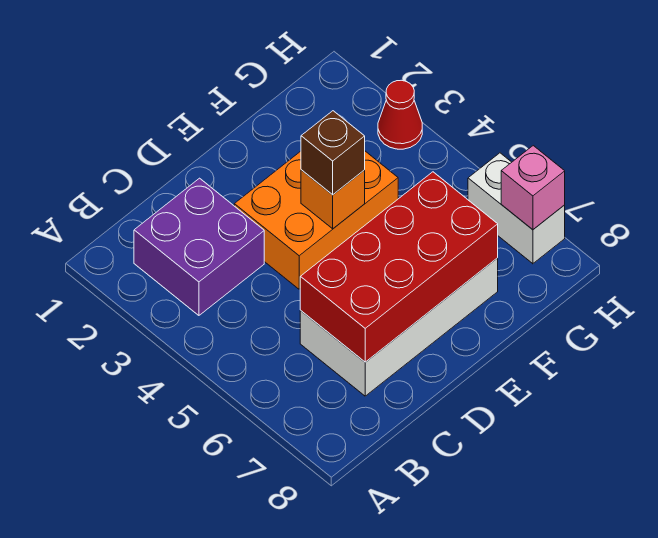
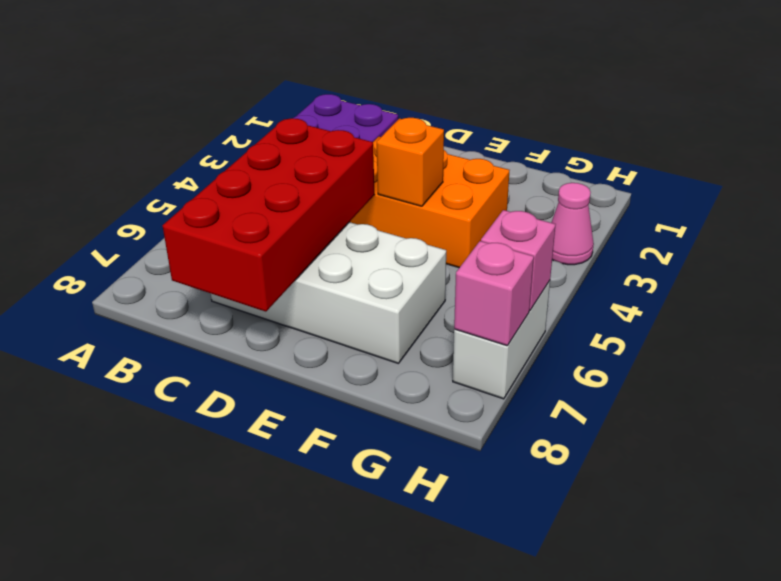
red 2x4 brick [300,172,498,362] -> red 2x4 brick turned to [162,118,375,312]
brown 1x1 brick [301,111,365,195] -> none
red 1x1 cone [378,80,422,149] -> pink 1x1 cone [551,183,594,265]
none -> pink 1x1 brick [481,210,556,311]

